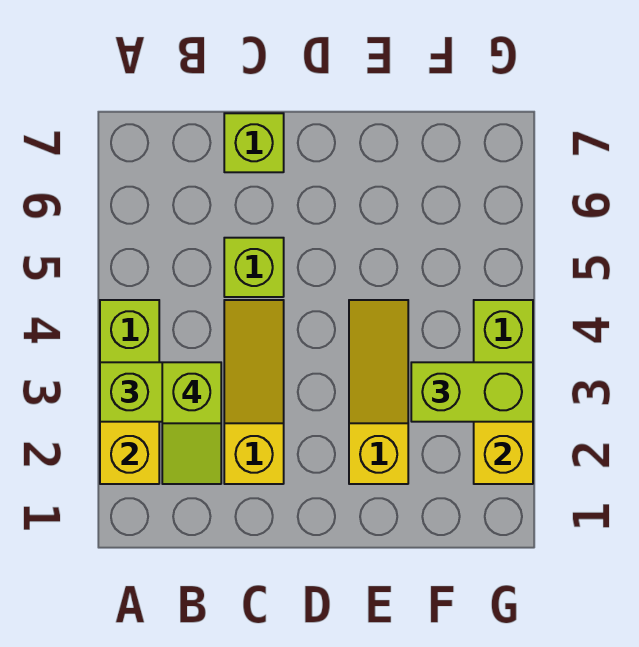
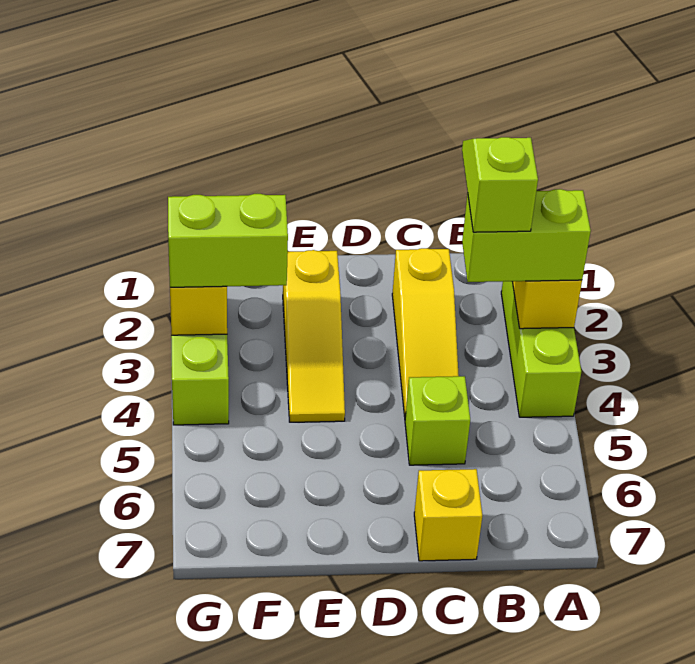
lime 1x1 brick [224,113,284,172] -> yellow 1x1 brick [414,469,482,561]

